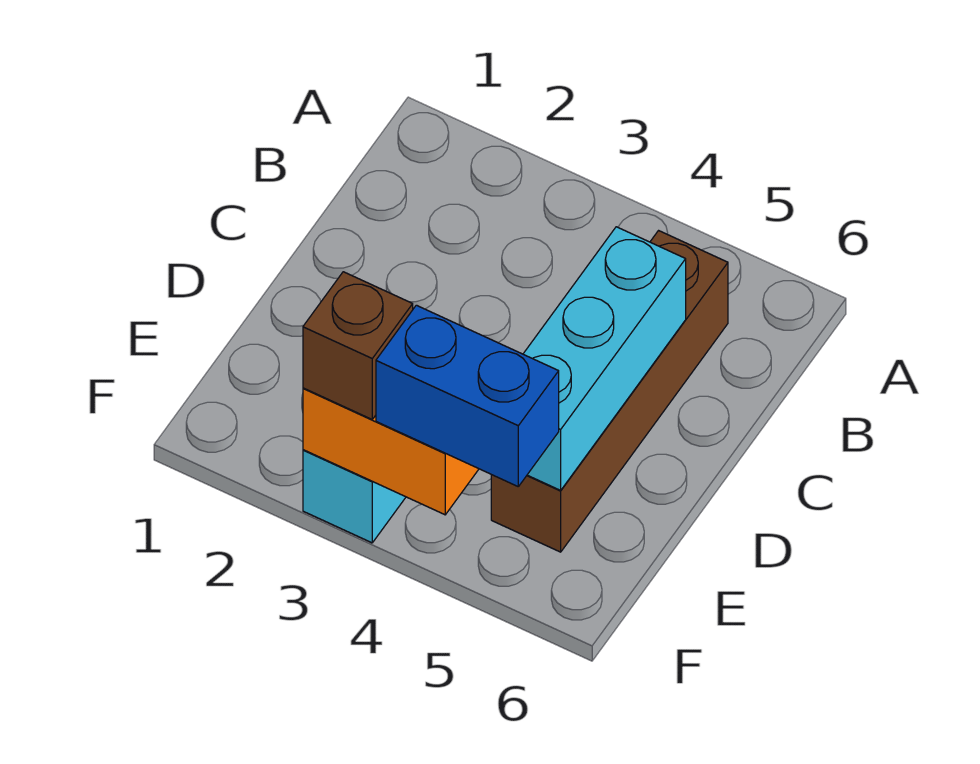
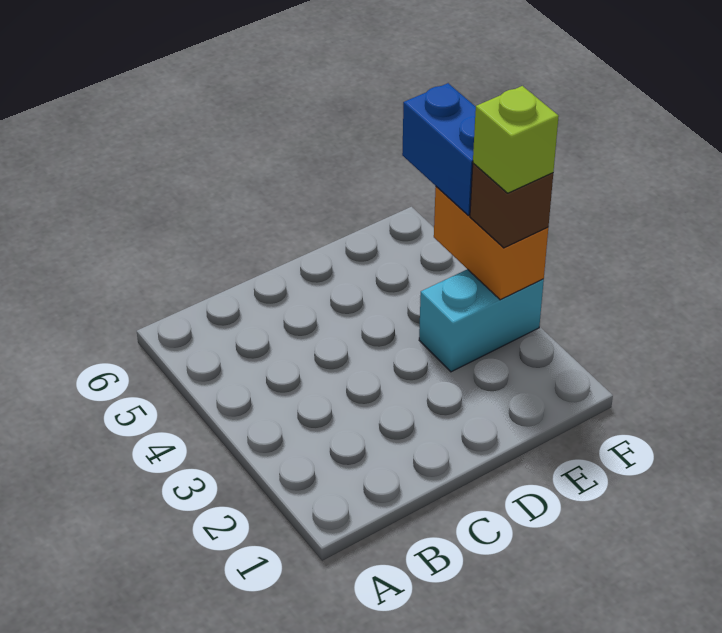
brown 1x4 brick [491,231,728,552] -> none
cyan 1x3 brick [523,227,686,490] -> none
none -> lime 1x1 brick [473,86,559,193]

